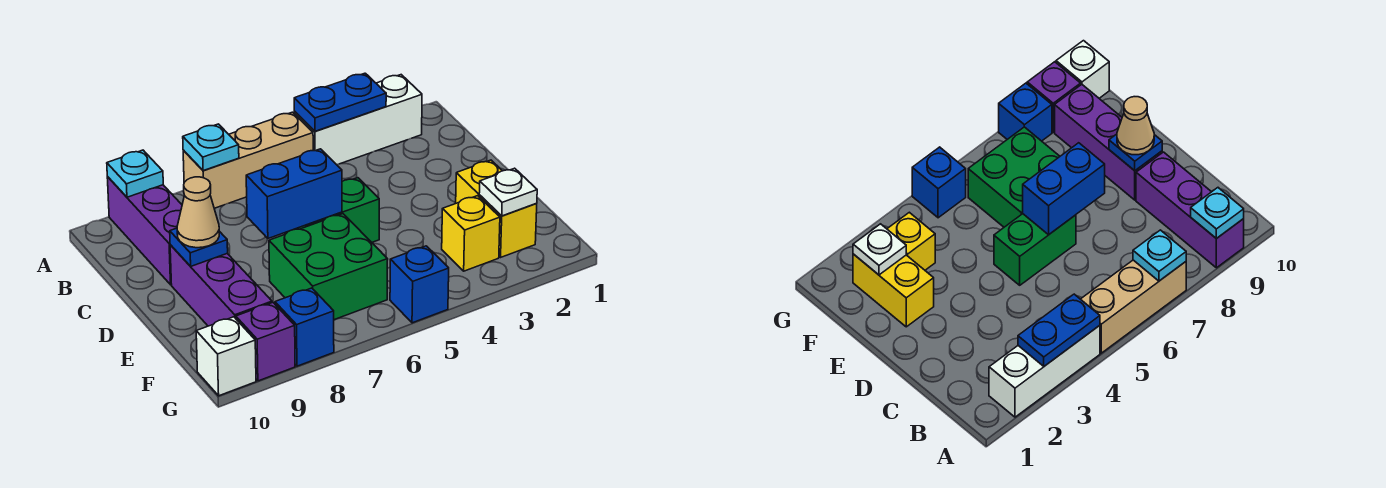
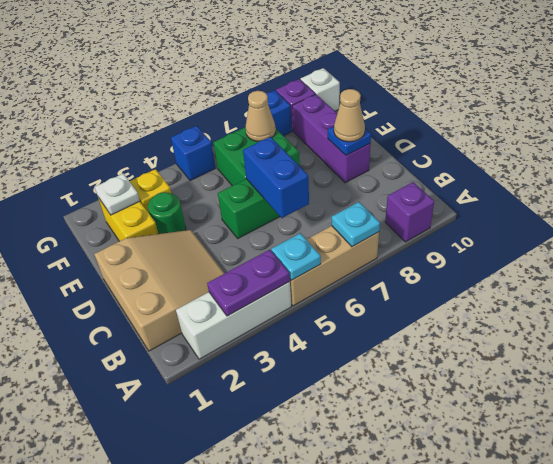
blue 1x2 plate [294,73,386,131] -> purple 1x2 plate [207,250,290,316]
purple 1x3 brick [107,177,182,285] -> purple 1x1 brick [385,182,434,242]
cyan 1x1 plate [107,150,163,197] -> cyan 1x1 plate moved to [271,233,321,280]
none -> tan 3x3 slope [94,230,225,351]
blue 1x2 brick [246,149,342,239] -> blue 1x2 brick turned to [243,137,309,218]
none -> green 1x1 round brick [148,192,186,234]
none -> tan 1x1 cone [245,91,276,141]

